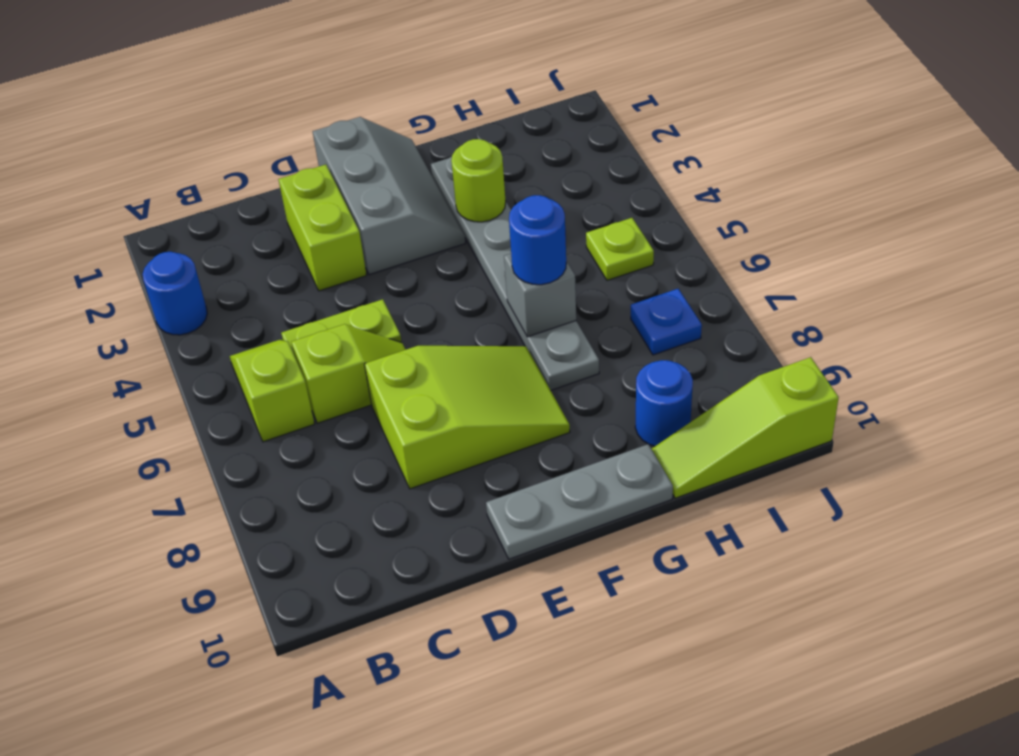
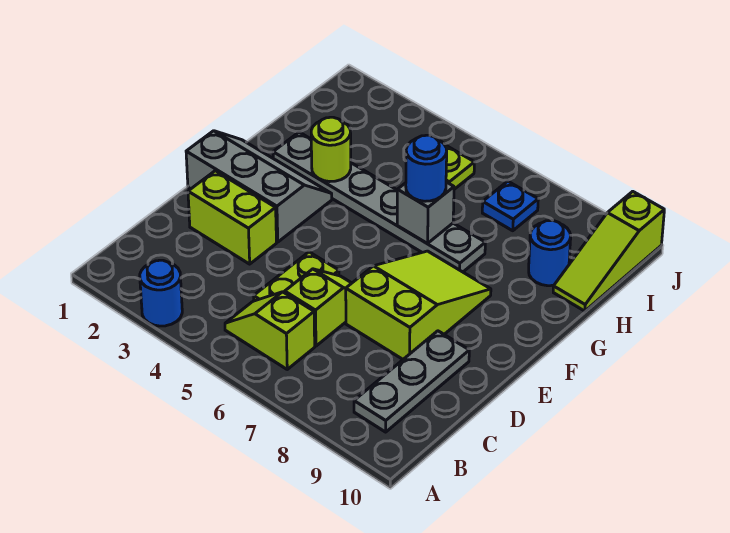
grey 1x3 plate [486,444,673,559] -> grey 1x3 plate moved to [354,331,469,432]

